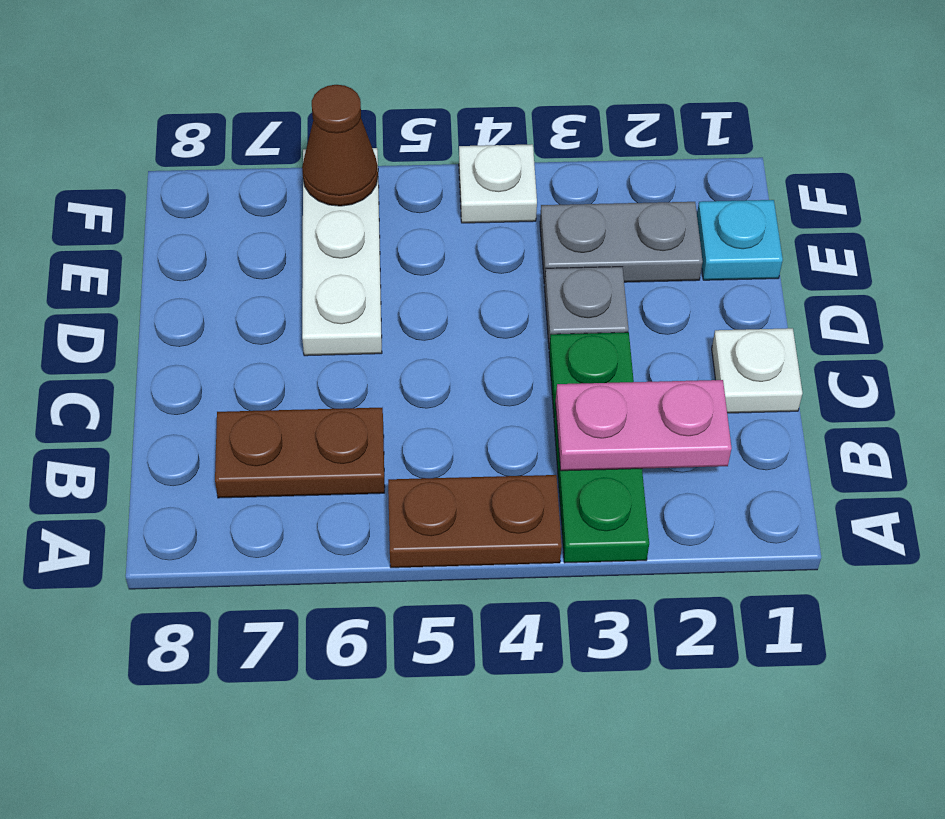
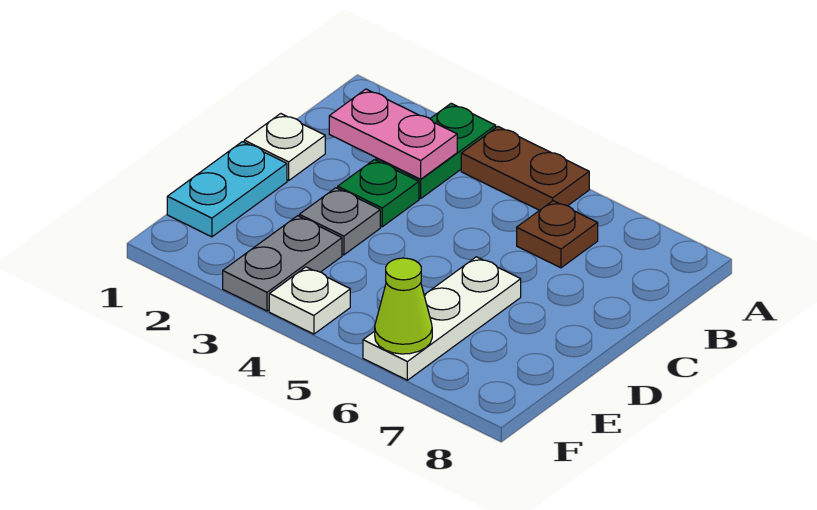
brown 1x2 plate [215,408,385,498] -> brown 1x1 plate [517,201,598,268]
cyan 1x1 plate [697,200,783,280] -> cyan 1x2 plate [167,142,287,237]
grey 1x2 plate [540,202,703,284] -> grey 1x2 plate turned to [223,216,342,311]
brown 1x1 cone [302,85,378,206] -> lime 1x1 cone [375,258,432,354]

